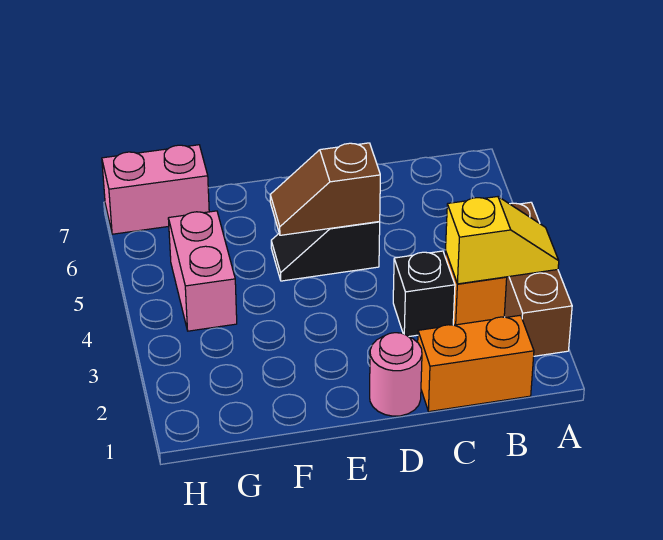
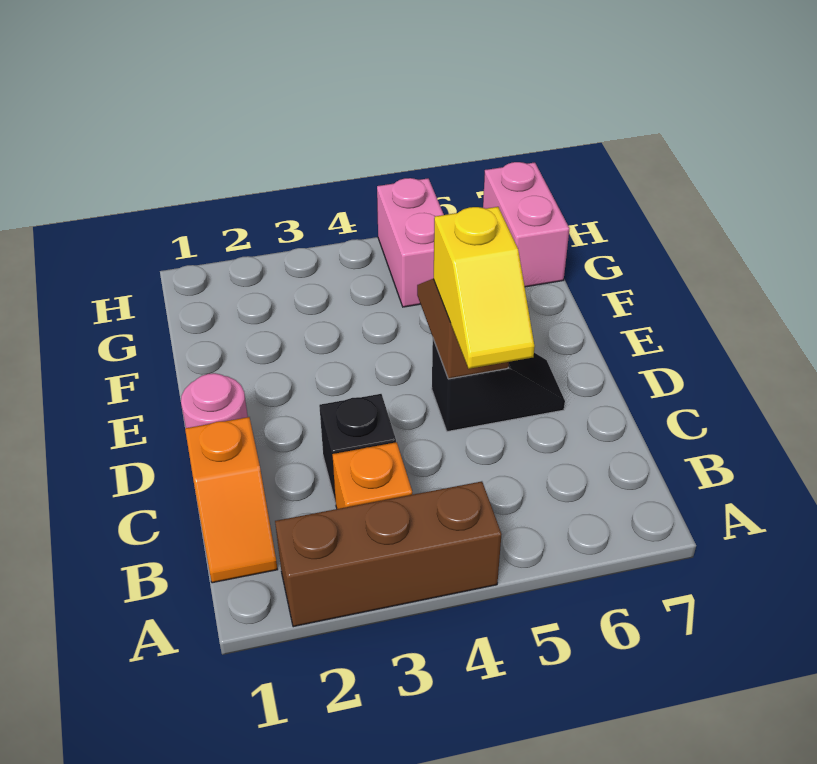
yellow 1x2 slope [446,197,559,284] -> yellow 1x2 slope moved to [434,207,535,369]
orange 1x2 brick [418,315,534,412] -> orange 1x2 slope [185,417,278,583]
black 1x2 slope [271,222,380,281] -> black 1x2 slope turned to [432,339,565,432]
pink 1x2 brick [168,211,237,331] -> pink 1x2 brick turned to [377,178,444,307]

